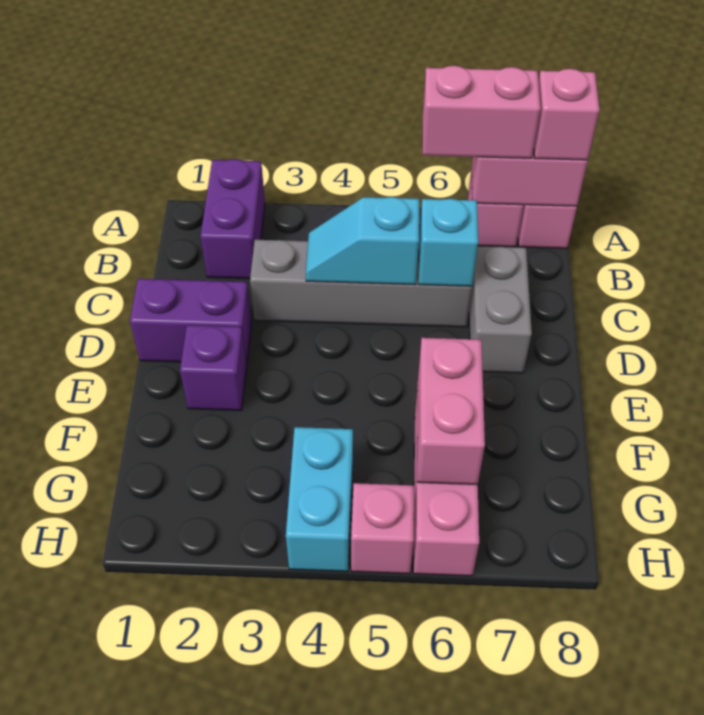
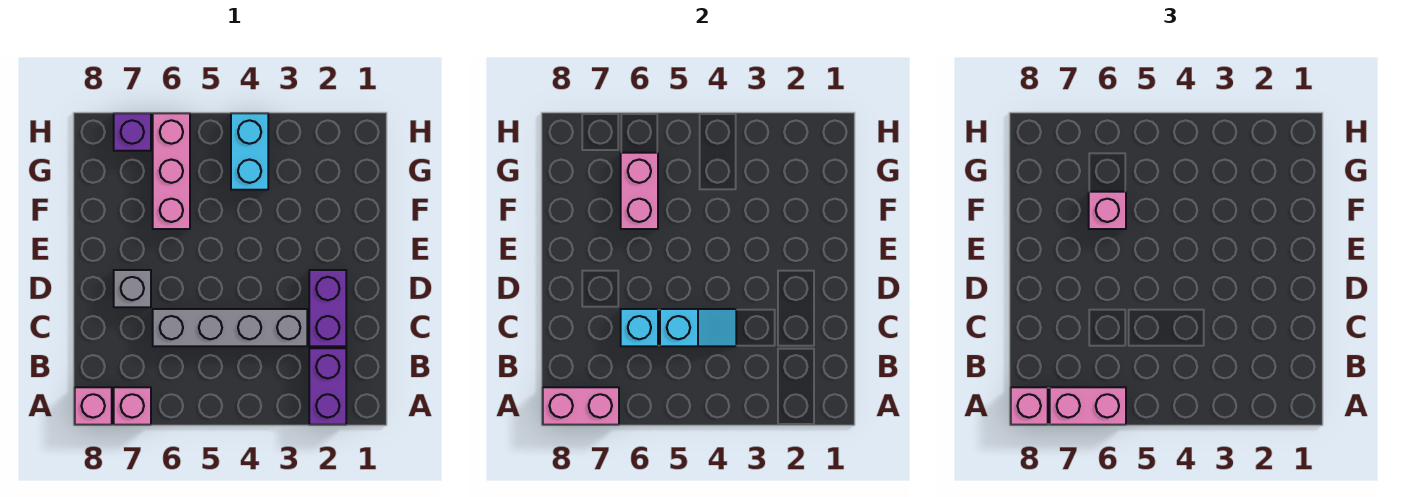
grey 1x2 brick [469,246,532,373] -> grey 1x1 brick [114,270,151,307]
purple 1x2 brick [130,279,252,364] -> purple 1x2 brick turned to [309,270,346,346]
purple 1x1 brick [180,325,247,411] -> purple 1x1 brick moved to [114,113,151,151]
pink 1x1 brick [351,483,414,574] -> pink 1x1 brick moved to [1089,192,1126,229]

